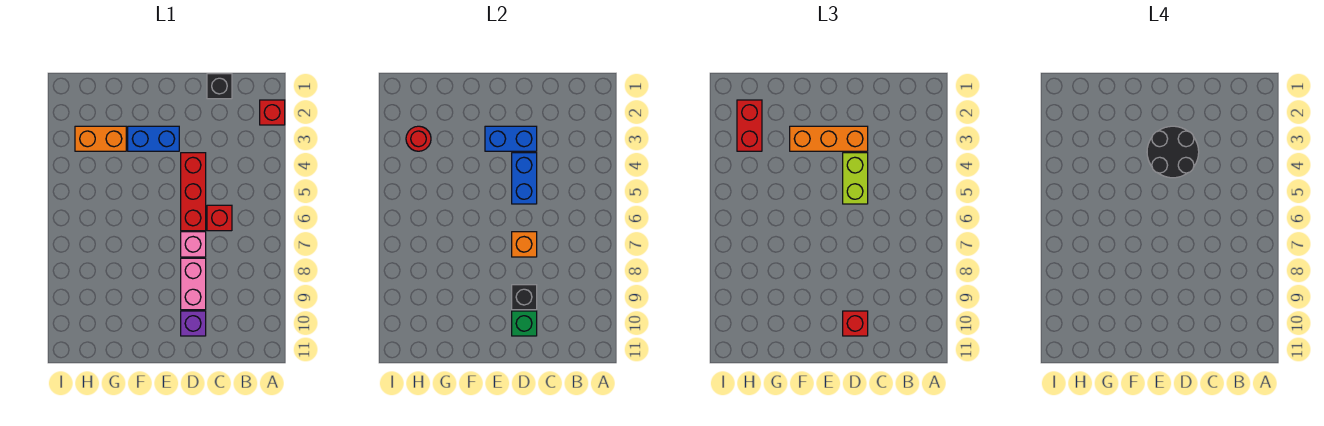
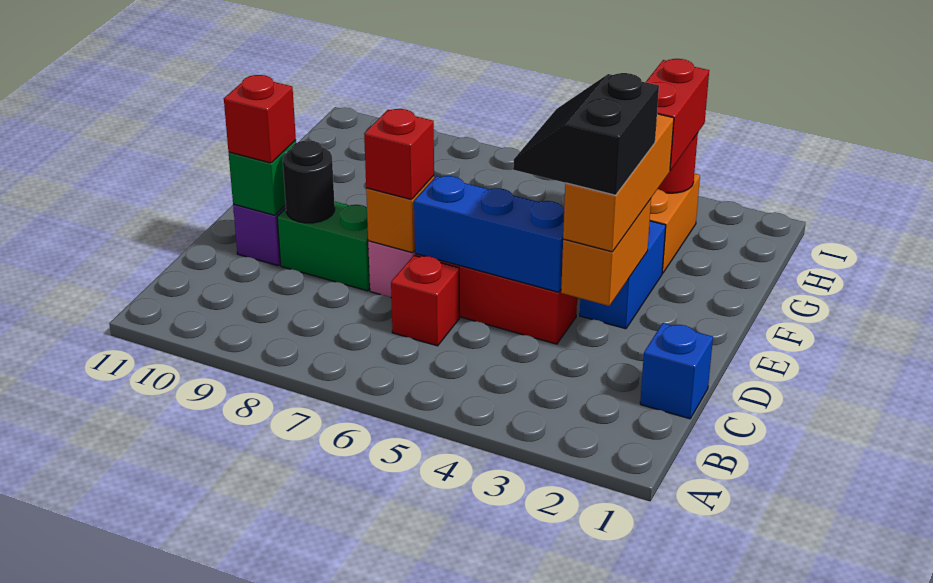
red 1x1 brick [260,100,285,125] -> red 1x1 brick moved to [364,109,434,200]
black 1x1 brick [207,74,232,99] -> blue 1x1 brick [640,323,713,419]
blue 1x2 brick [485,126,537,151] -> orange 1x2 brick [561,199,651,306]
black 2x2 round brick [1147,126,1199,178] -> black 2x2 slope [513,73,659,195]
blue 1x2 brick [512,153,537,204] -> blue 1x3 brick [414,176,564,292]
lime 1x2 brick [843,153,868,204] -> none
pink 1x2 brick [181,258,206,310] -> green 1x2 brick [277,201,370,291]
black 1x1 brick [512,285,537,310] -> black 1x1 round brick [283,140,335,223]
red 1x2 brick [737,100,762,151] -> red 1x2 brick turned to [646,59,709,171]

